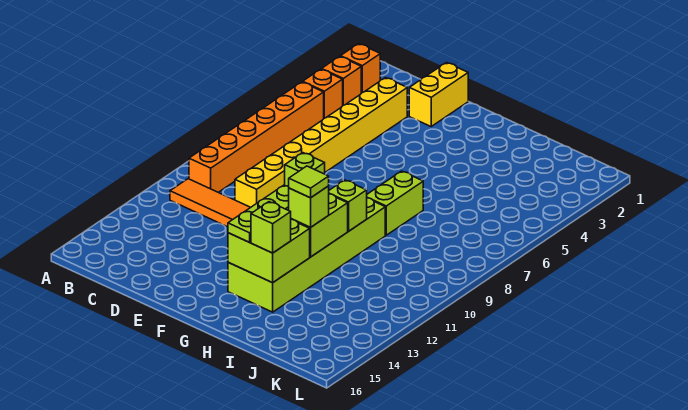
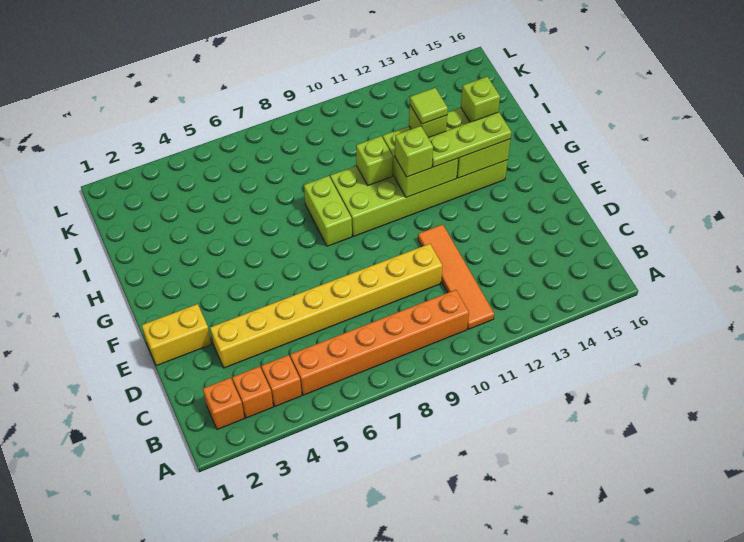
lime 1x2 brick [367,171,423,235] -> lime 1x2 brick turned to [304,176,352,246]

